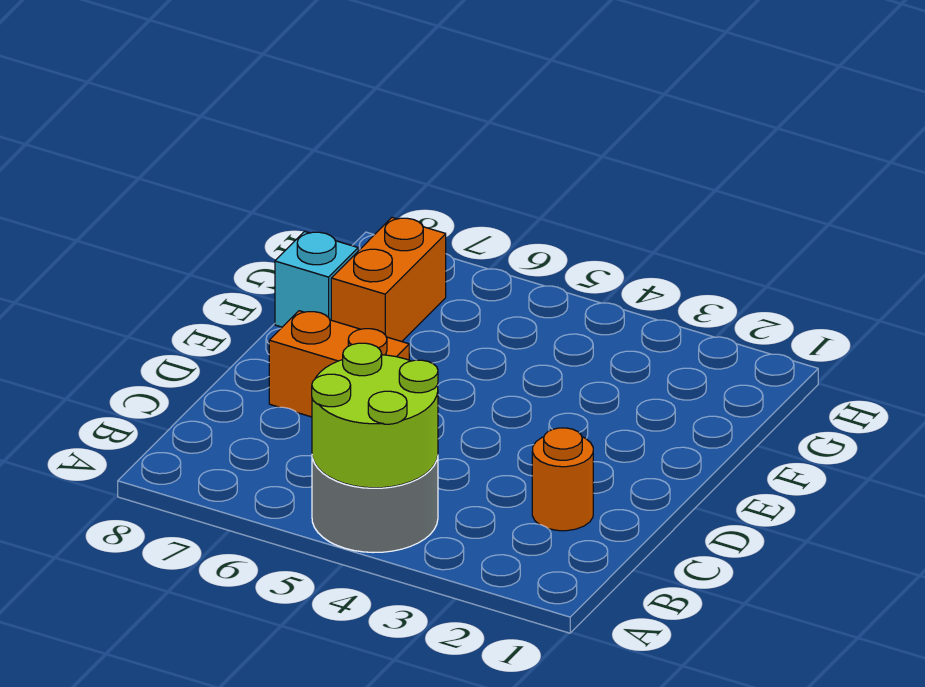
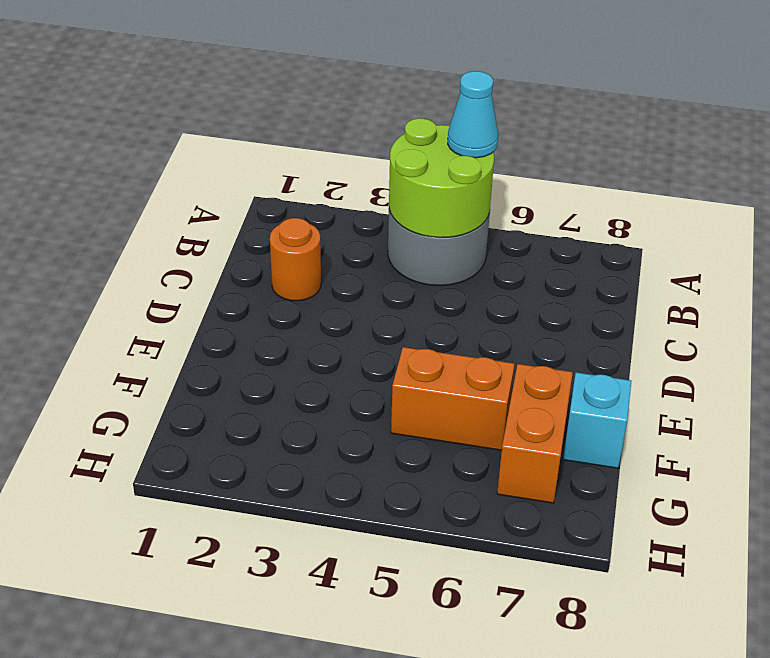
none -> cyan 1x1 cone [448,71,498,158]
orange 1x2 brick [269,311,409,417] -> orange 1x2 brick moved to [391,347,514,450]

